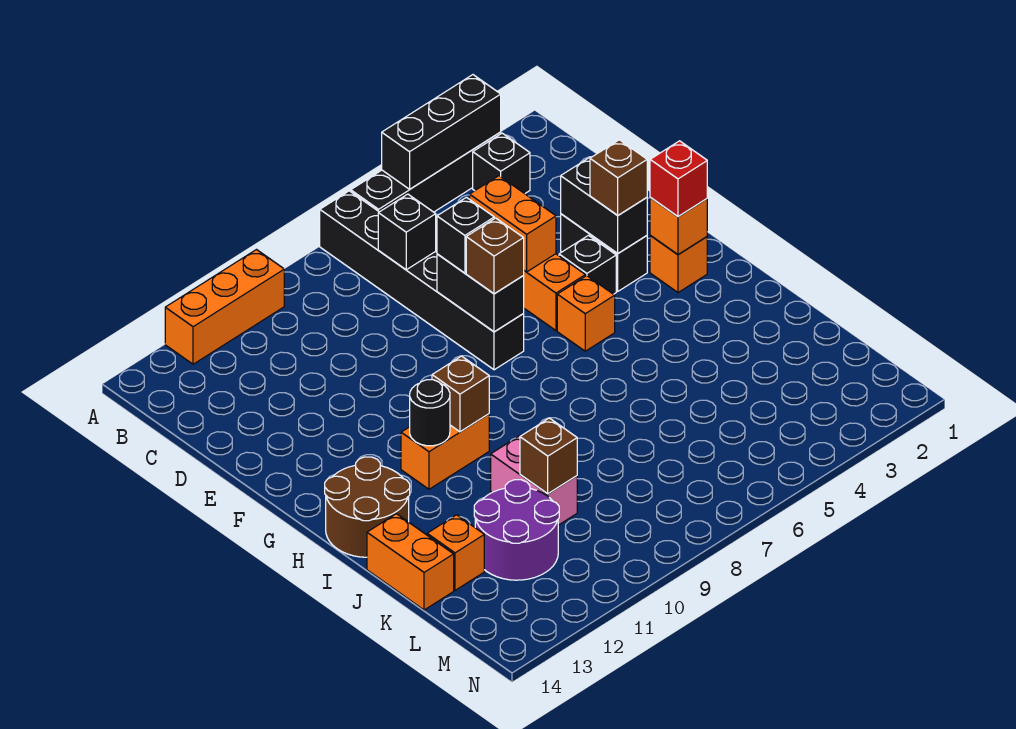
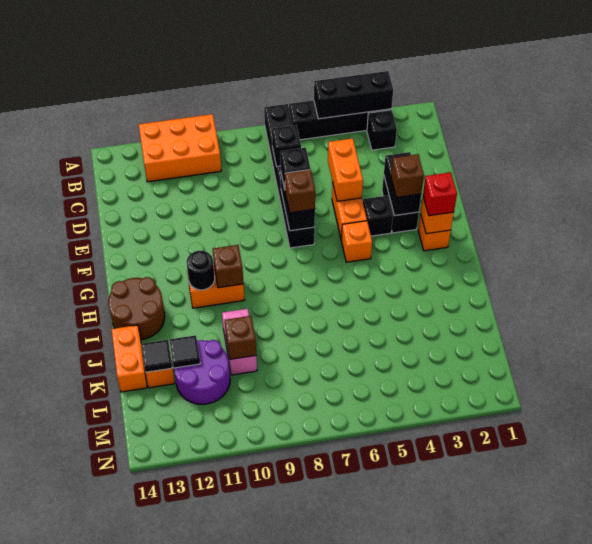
orange 1x3 brick [165,250,284,364] -> orange 2x3 brick [139,114,221,182]
none -> black 1x1 tile [170,335,200,368]
none -> black 1x1 tile [141,340,172,372]

